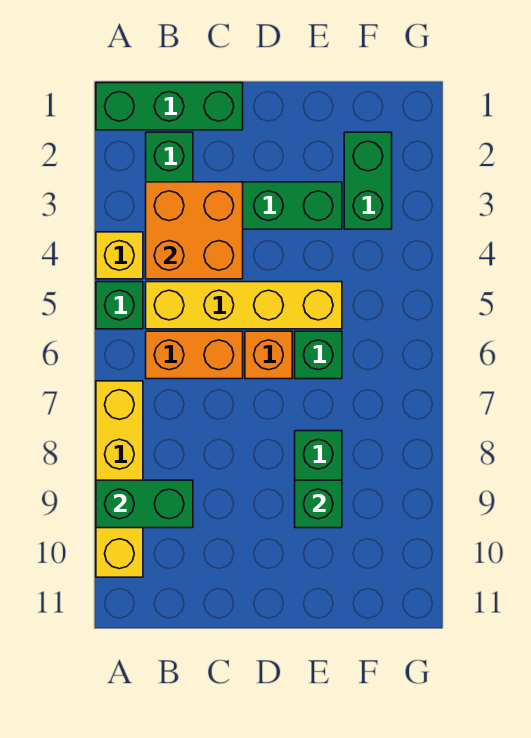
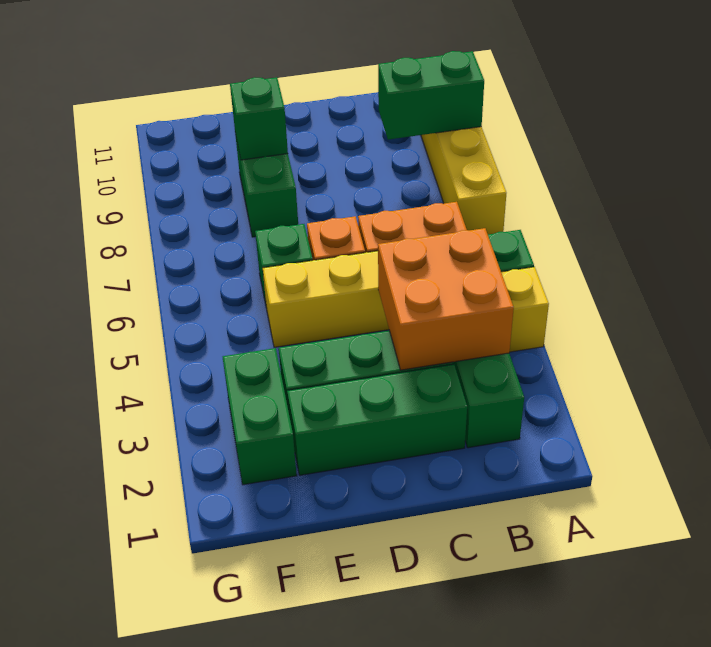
green 1x3 brick [96,83,243,130] -> green 1x3 brick moved to [287,364,467,475]

